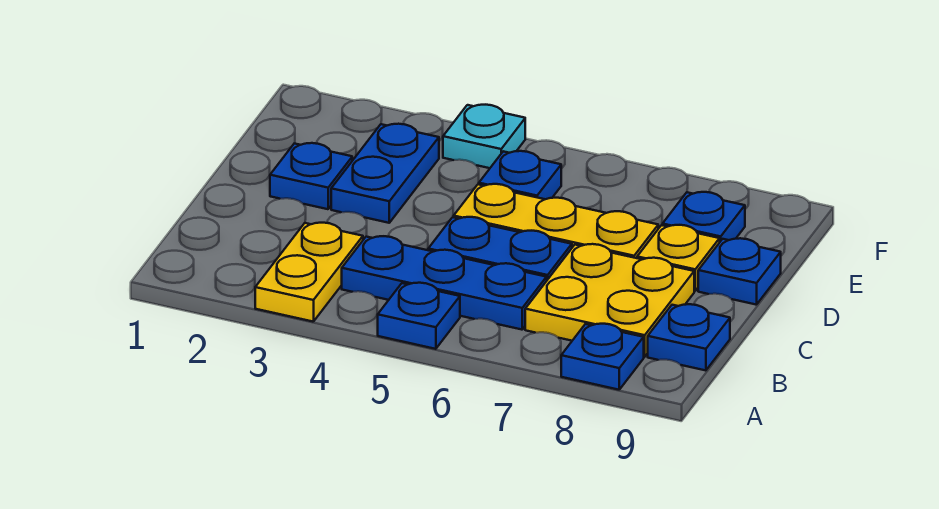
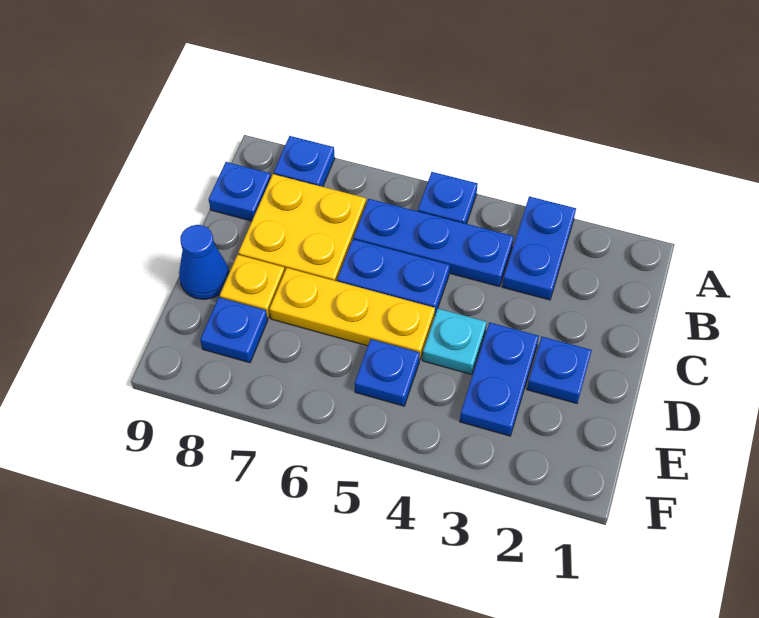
yellow 1x2 plate [255,223,363,322] -> blue 1x2 plate [502,196,576,300]
blue 1x1 plate [698,238,781,305] -> blue 1x1 cone [179,225,229,299]
cyan 1x1 plate [443,105,525,168] -> cyan 1x1 plate moved to [423,309,487,374]

